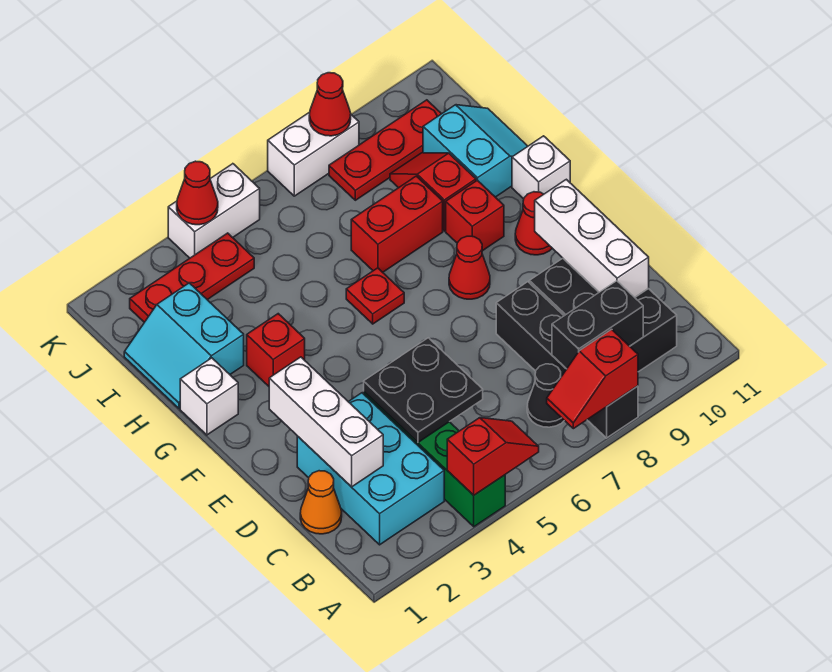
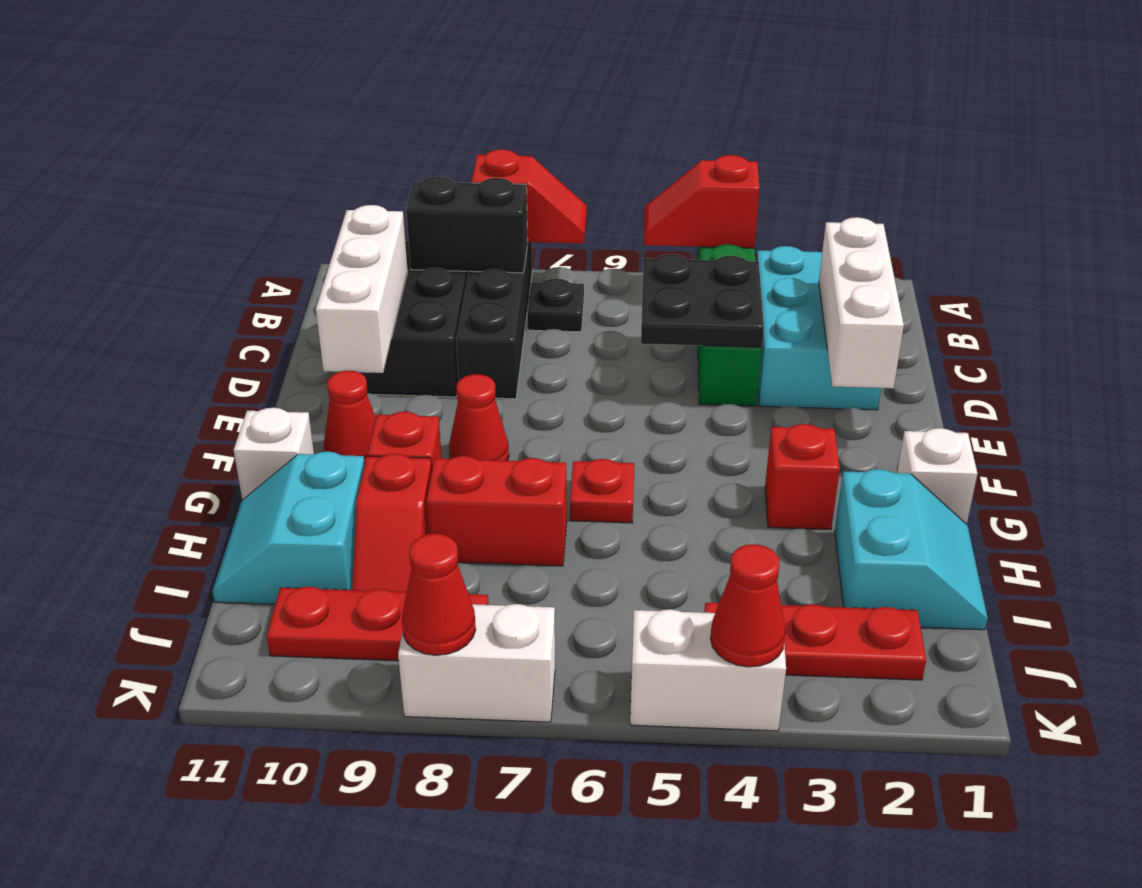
black 1x1 cone [527,364,564,427] -> black 1x1 plate [527,278,584,332]
orange 1x1 cone [300,471,342,534] -> none

